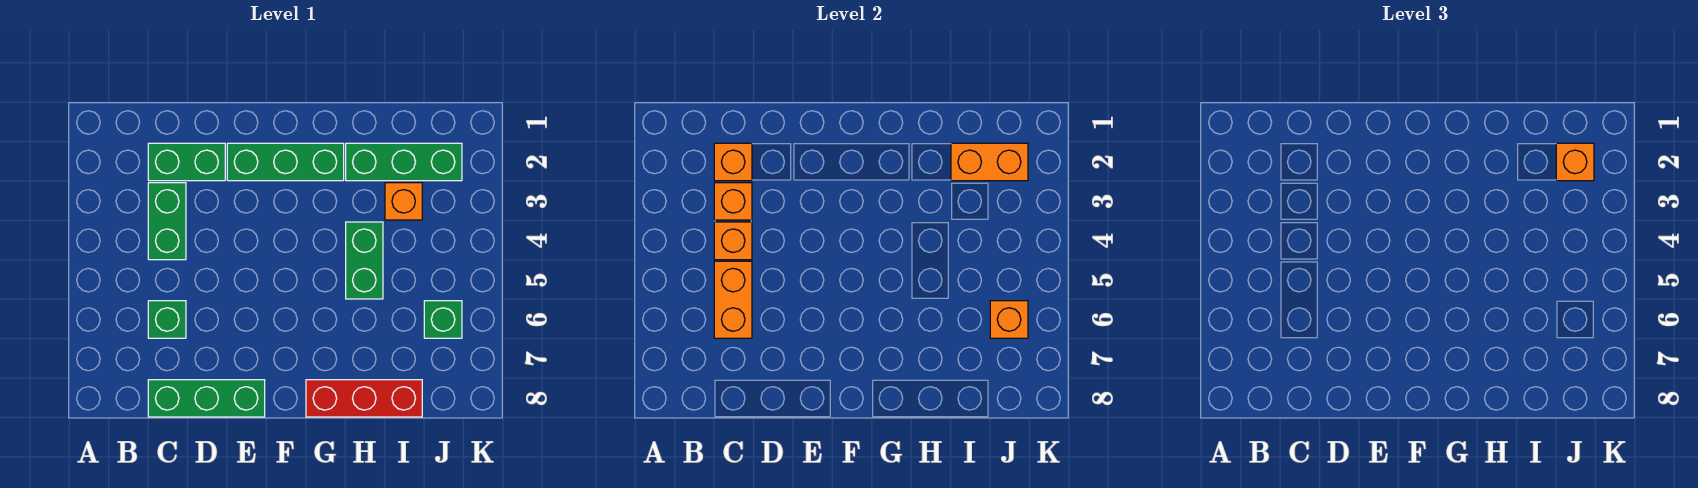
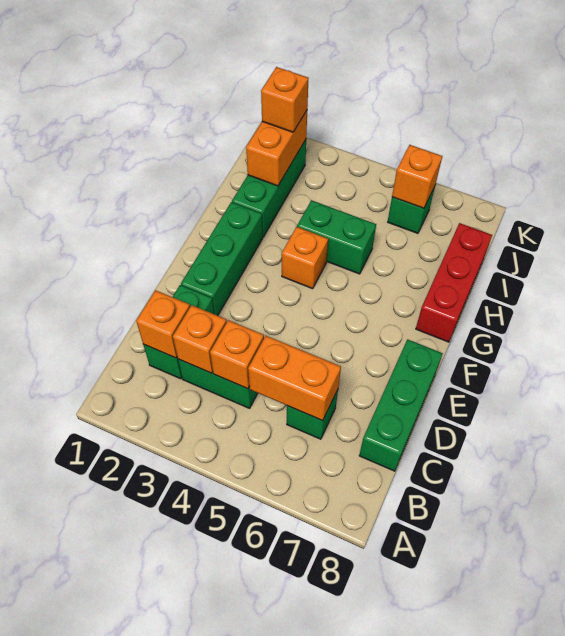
orange 1x1 brick [385,183,422,220] -> orange 1x1 brick moved to [282,227,328,289]

